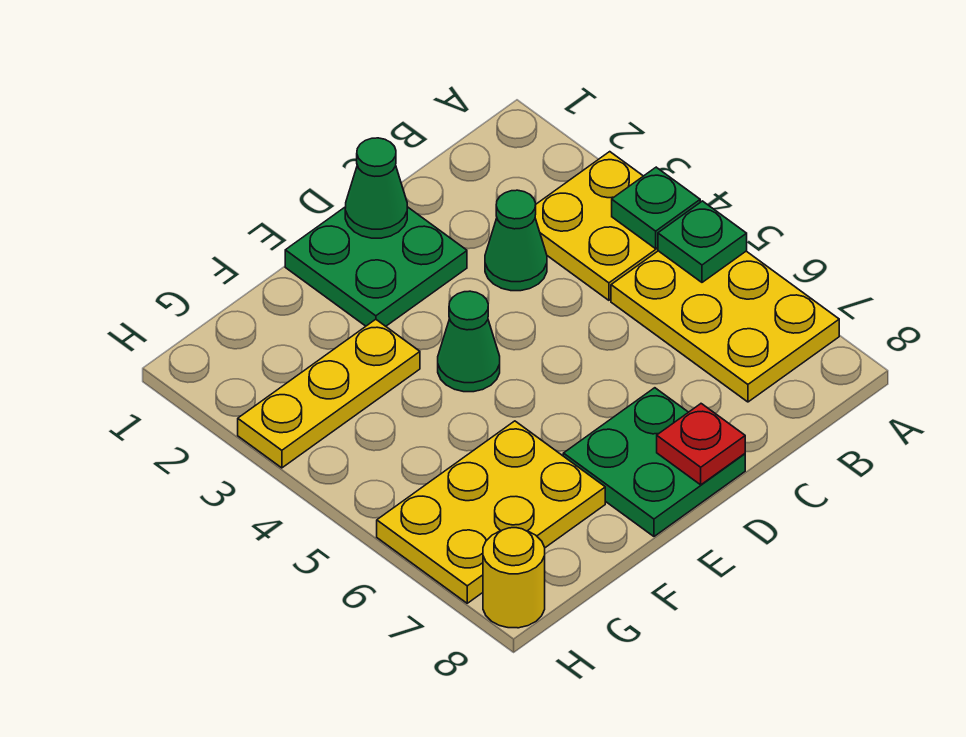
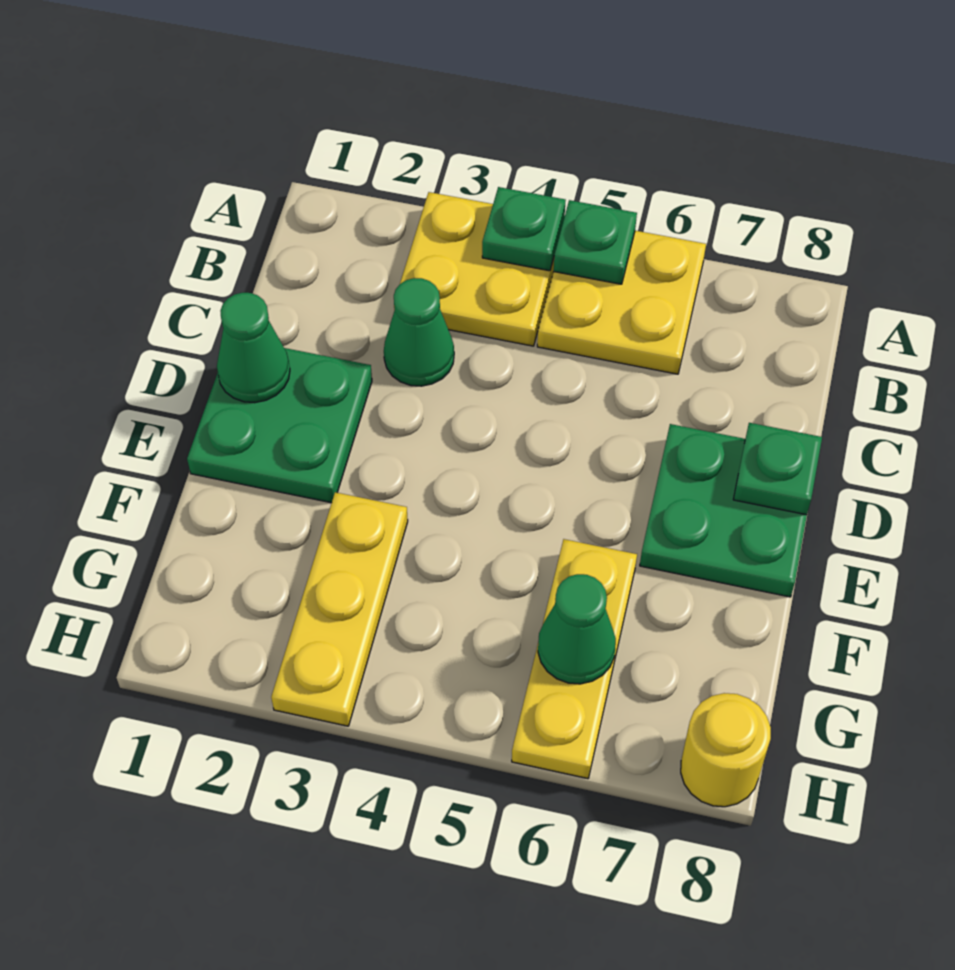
yellow 2x3 plate [611,251,839,402] -> yellow 2x2 plate [537,231,706,374]
red 1x1 plate [657,404,745,485] -> green 1x1 plate [733,423,822,515]
green 1x1 cone [438,291,500,392] -> green 1x1 cone moved to [538,574,616,684]
yellow 2x3 plate [377,421,605,603] -> yellow 1x3 plate [512,539,637,779]

